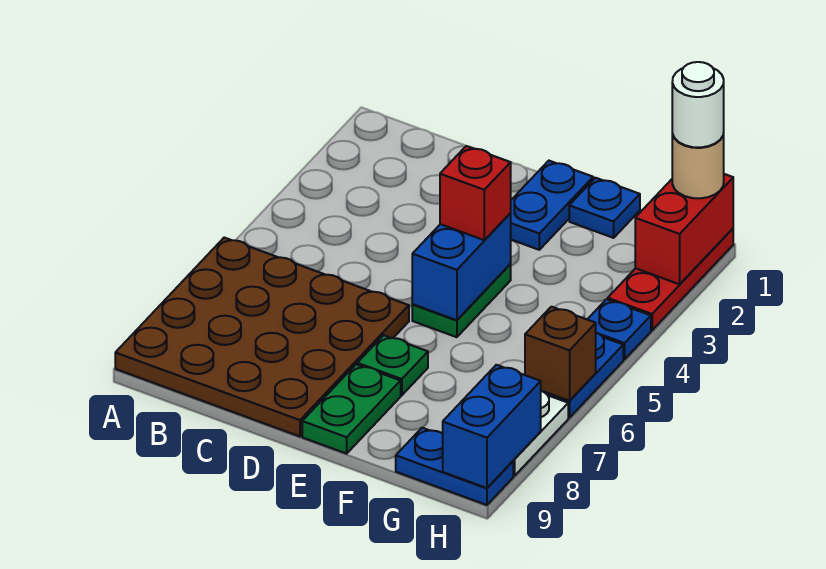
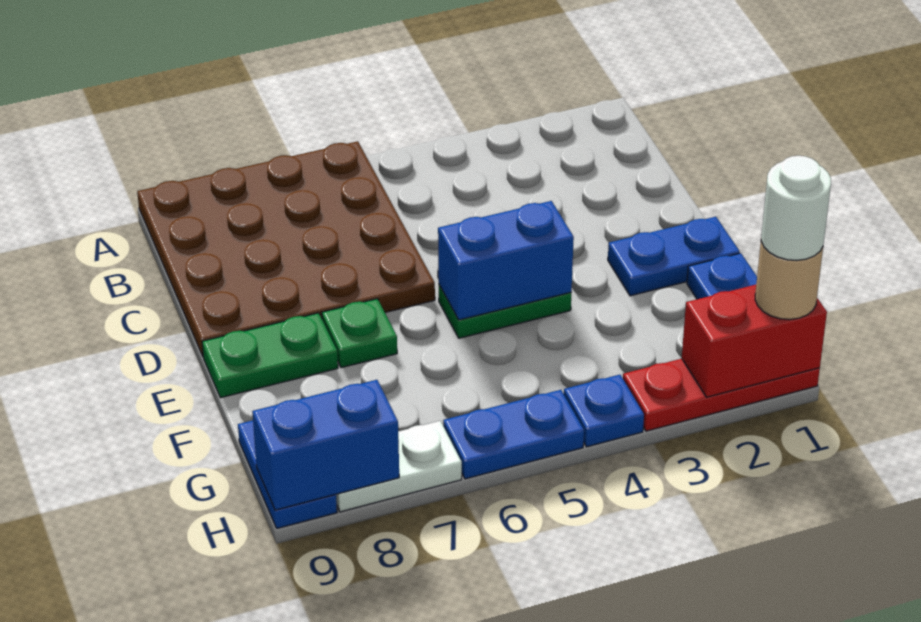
red 1x1 brick [440,146,511,240] -> none
brown 1x1 brick [525,307,596,401] -> none

